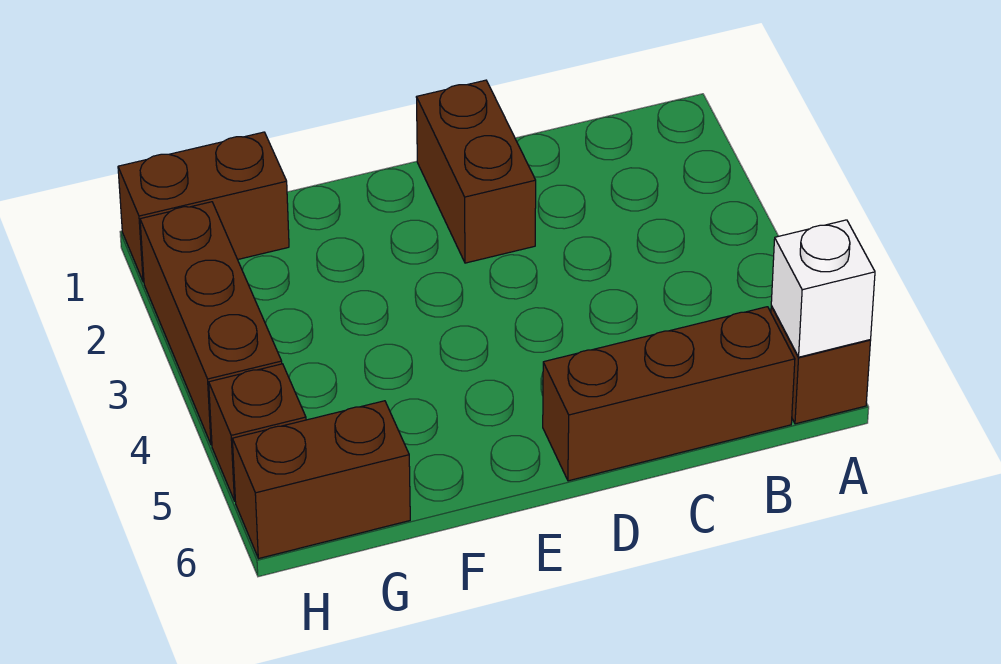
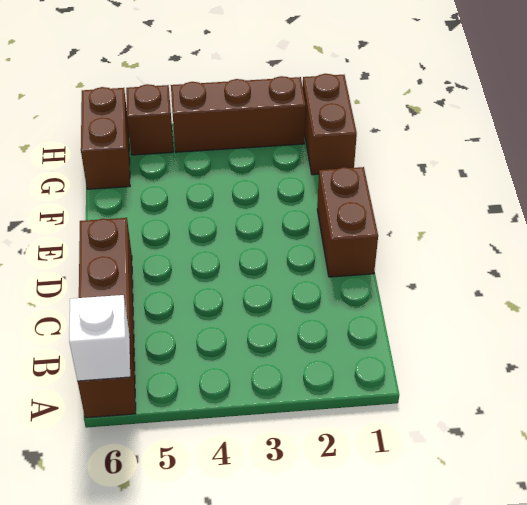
brown 1x2 brick [416,80,536,263] -> brown 1x2 brick turned to [317,167,378,277]

